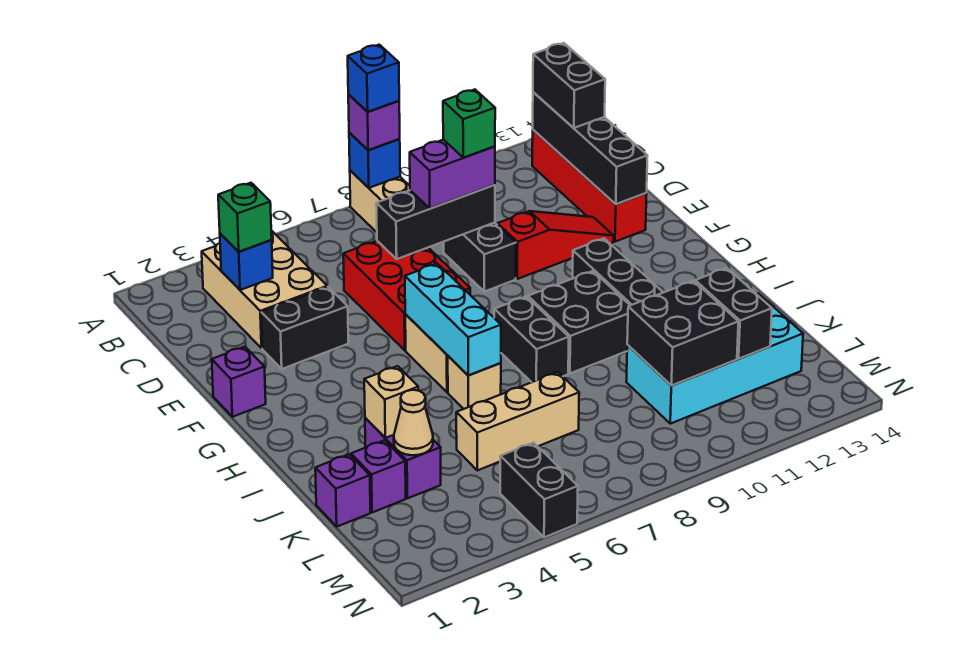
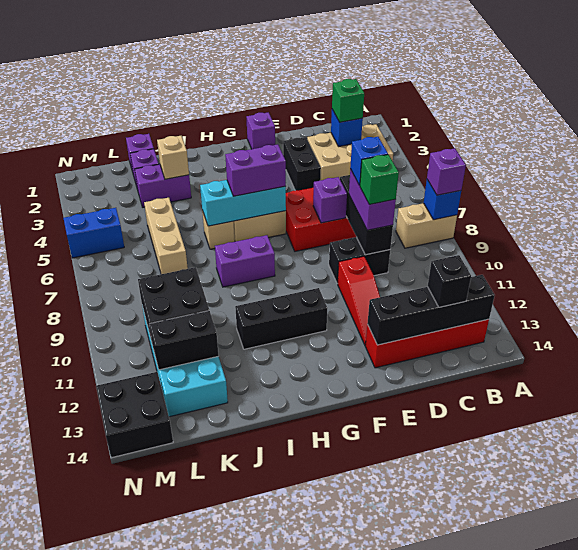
blue 1x1 brick [348,45,399,112] -> blue 1x1 brick moved to [350,137,388,186]
black 1x2 brick [533,43,605,128] -> black 1x1 brick [428,255,471,307]
none -> purple 1x1 brick [313,177,347,223]
none -> purple 1x2 brick [225,144,286,196]
black 1x2 brick [494,297,569,382] -> purple 1x2 brick [215,235,275,287]
black 2x2 brick [528,271,630,373] -> black 2x2 brick moved to [96,372,173,458]
tan 1x1 cone [394,390,433,455] -> none
black 1x2 brick [500,443,578,537] -> blue 1x2 brick [64,208,124,258]

